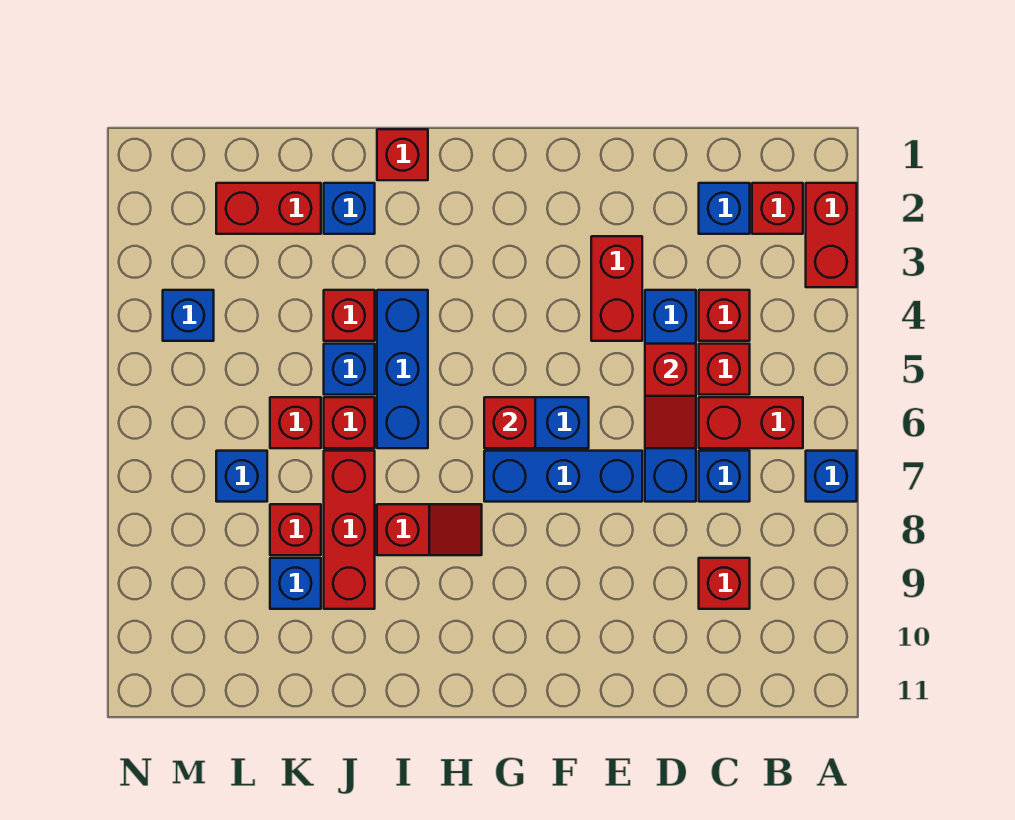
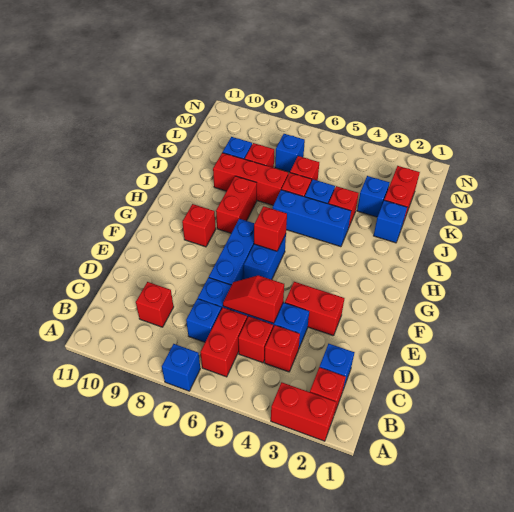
red 1x2 slope [377,504,482,555] -> red 1x2 brick [216,176,257,233]
red 1x1 brick [377,129,428,180] -> red 1x1 brick moved to [182,204,216,247]
blue 1x1 brick [163,290,214,341] -> blue 1x1 brick moved to [357,176,390,217]

